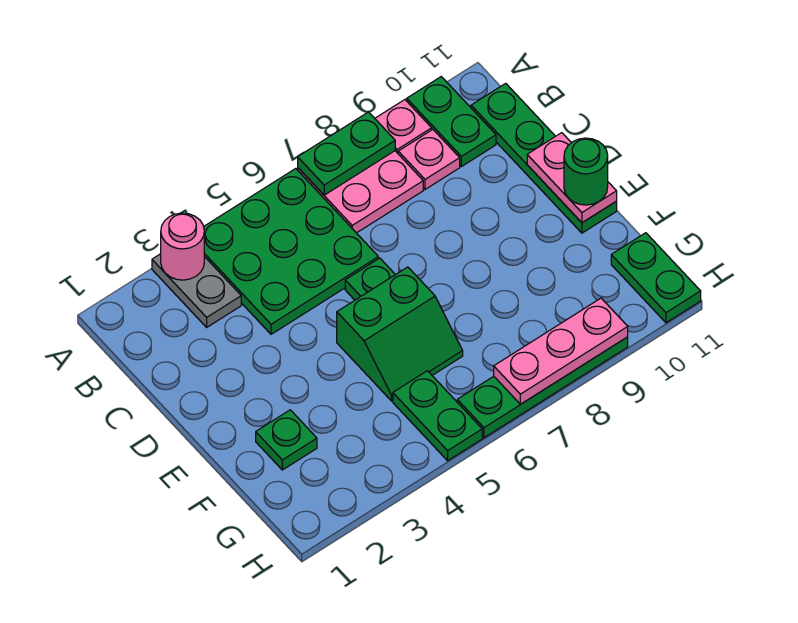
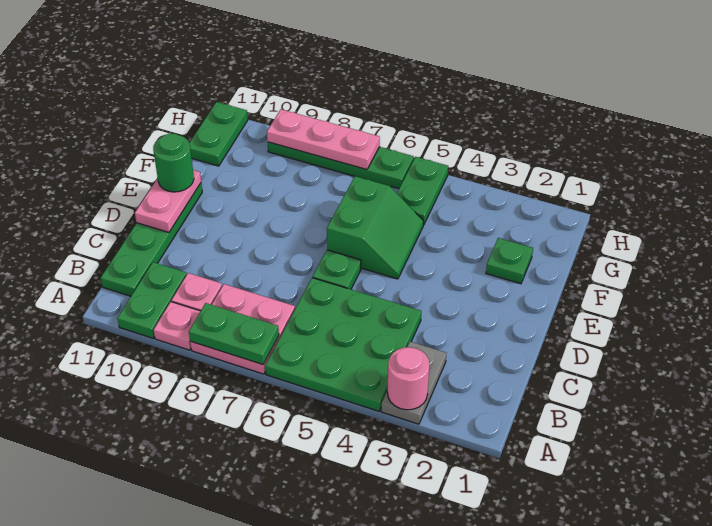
green 2x2 slope [337,267,463,401] -> green 2x2 slope turned to [327,176,424,279]

